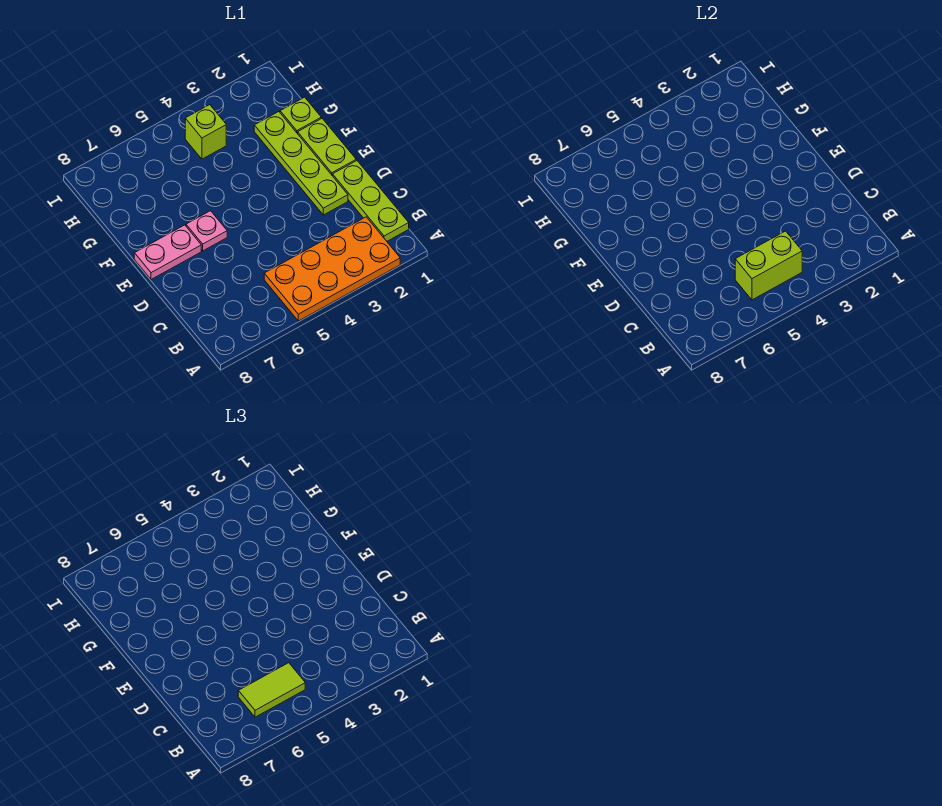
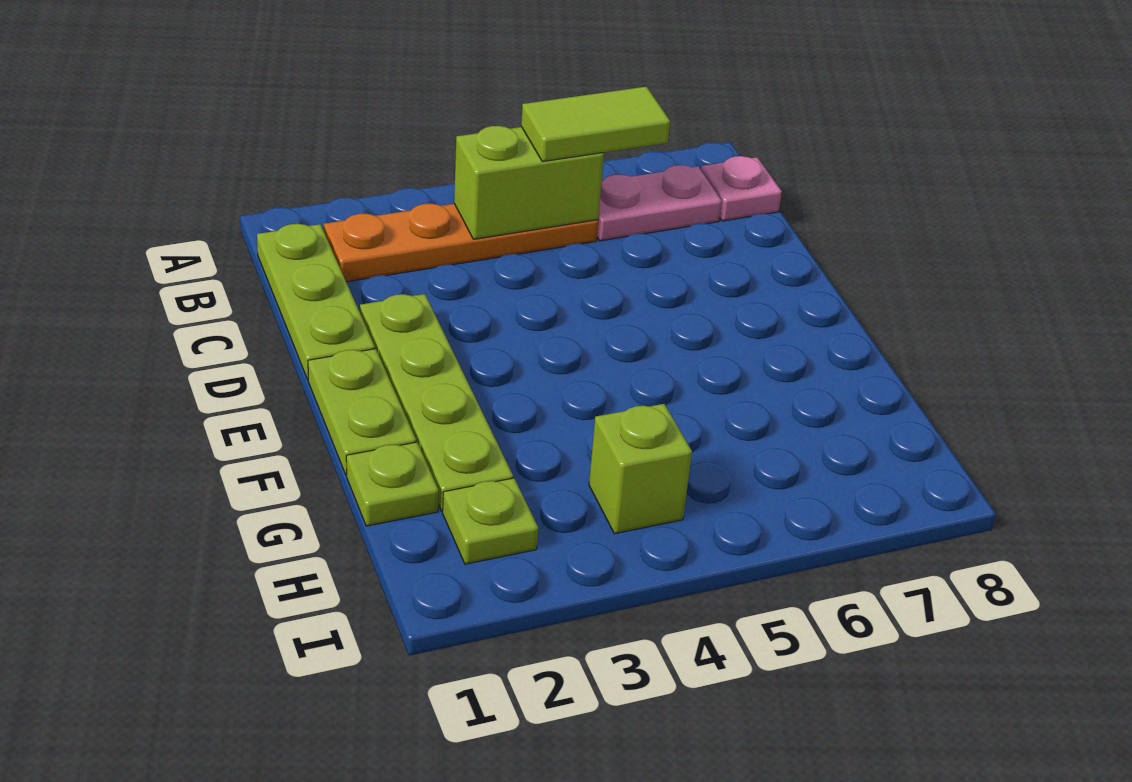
orange 2x4 plate [264,217,400,321] -> orange 1x4 plate [324,203,598,282]
pink 1x1 plate [186,211,227,251] -> pink 1x1 plate moved to [701,156,782,221]
pink 1x2 plate [134,225,201,280] -> pink 1x2 plate moved to [597,165,722,241]
none -> lime 1x1 plate [443,478,538,564]

